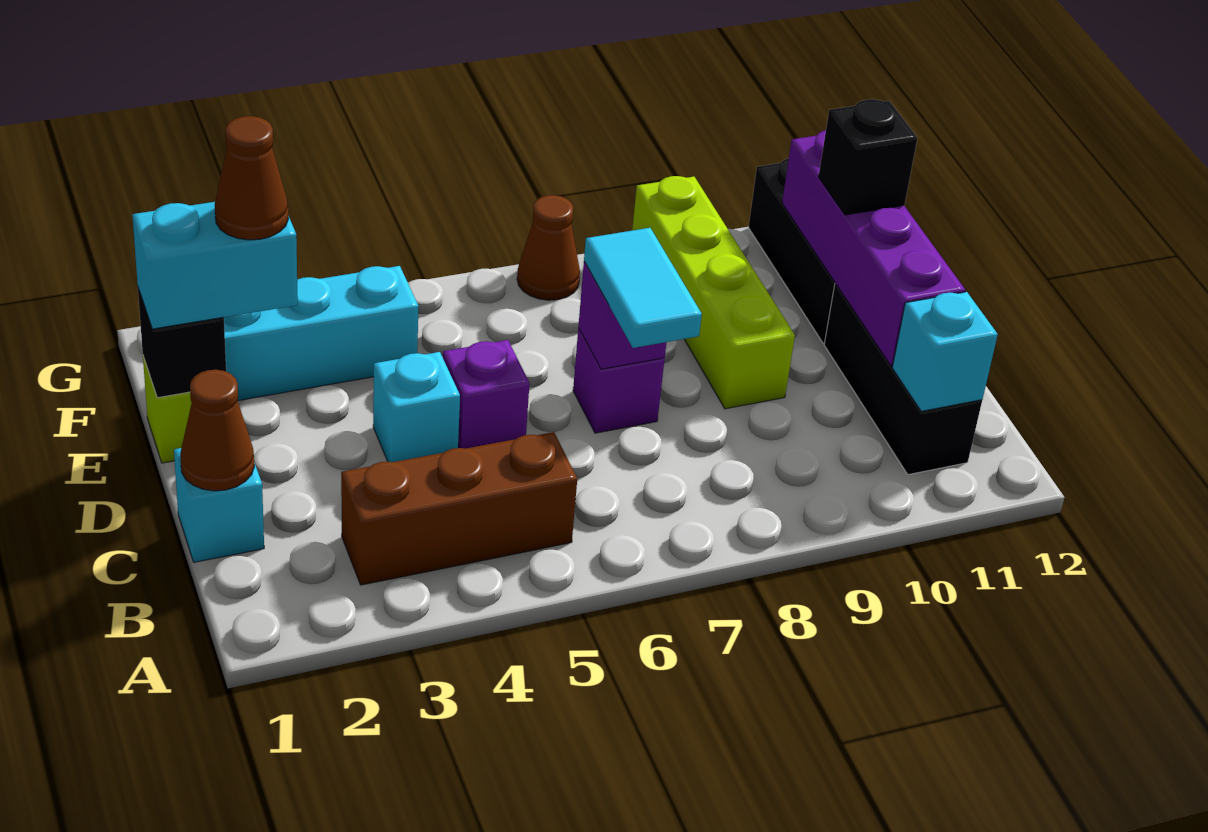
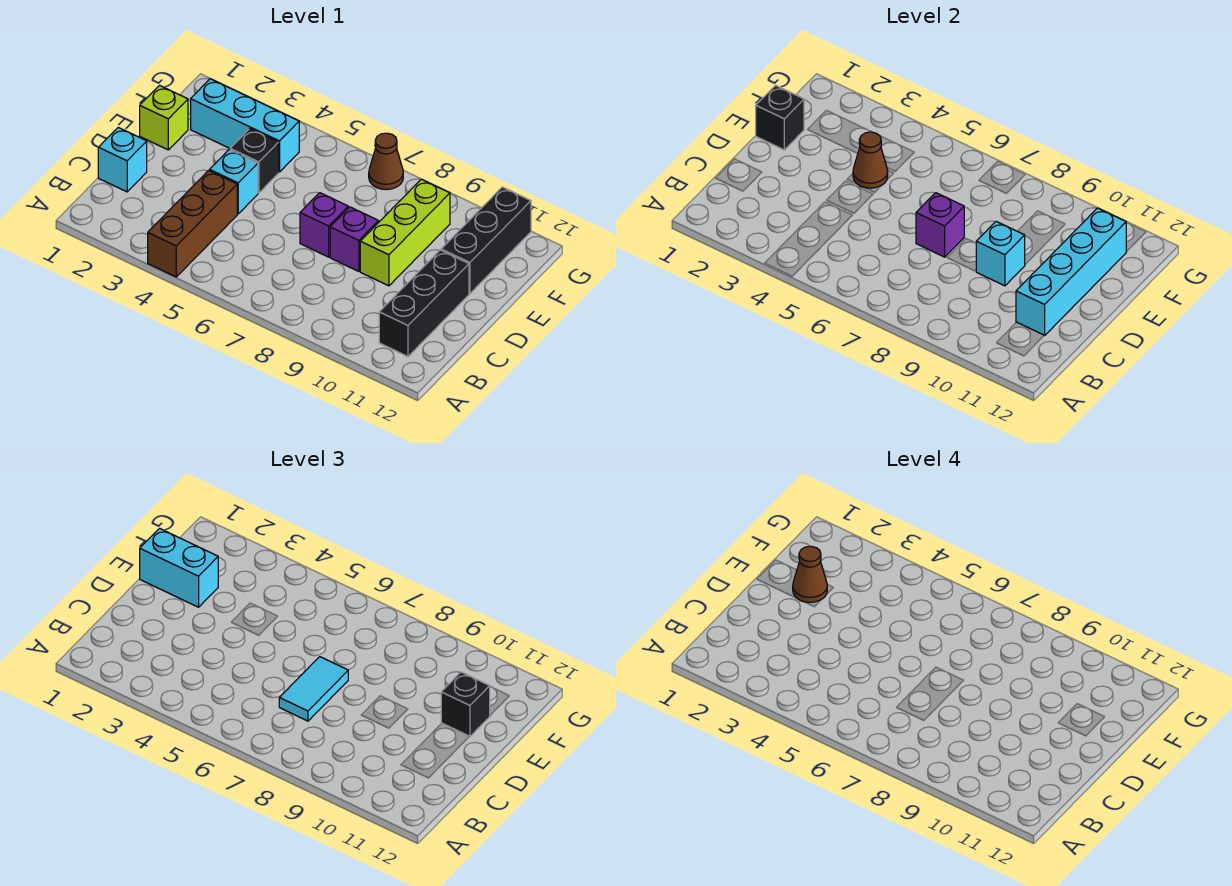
brown 1x3 brick [341,432,577,585] -> brown 1x3 brick turned to [148,170,237,277]
cyan 1x1 brick [892,292,998,411] -> cyan 1x1 brick moved to [976,221,1025,286]
brown 1x1 cone [180,370,254,491] -> brown 1x1 cone moved to [853,132,888,188]
purple 1x4 brick [782,130,965,366] -> cyan 1x4 brick [1016,208,1126,336]
purple 1x1 brick [443,340,529,449] -> purple 1x1 brick moved to [330,207,379,271]
lime 1x4 brick [632,176,795,409] -> lime 1x3 brick [360,179,450,286]
none -> black 1x1 brick [230,129,279,193]

